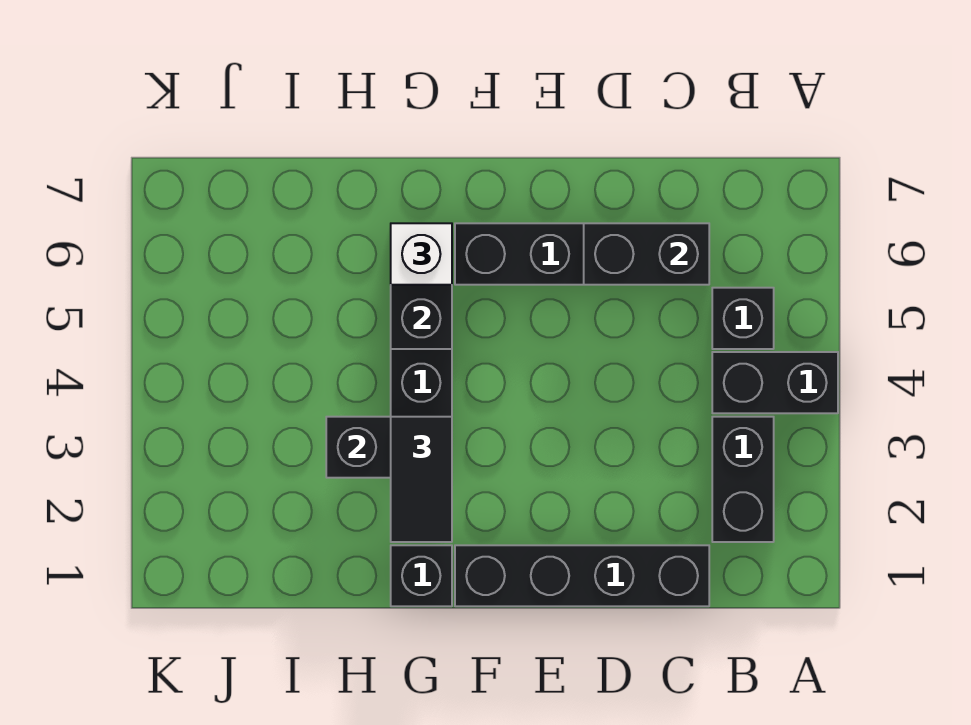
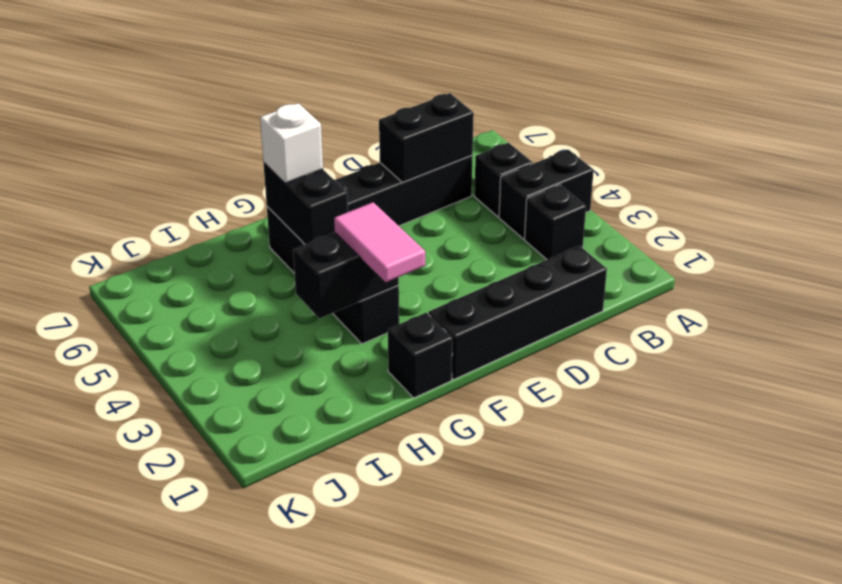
black 1x2 brick [712,417,774,542] -> black 1x1 brick [525,185,586,260]
black 1x2 tile [391,417,452,542] -> pink 1x2 tile [334,202,425,282]

